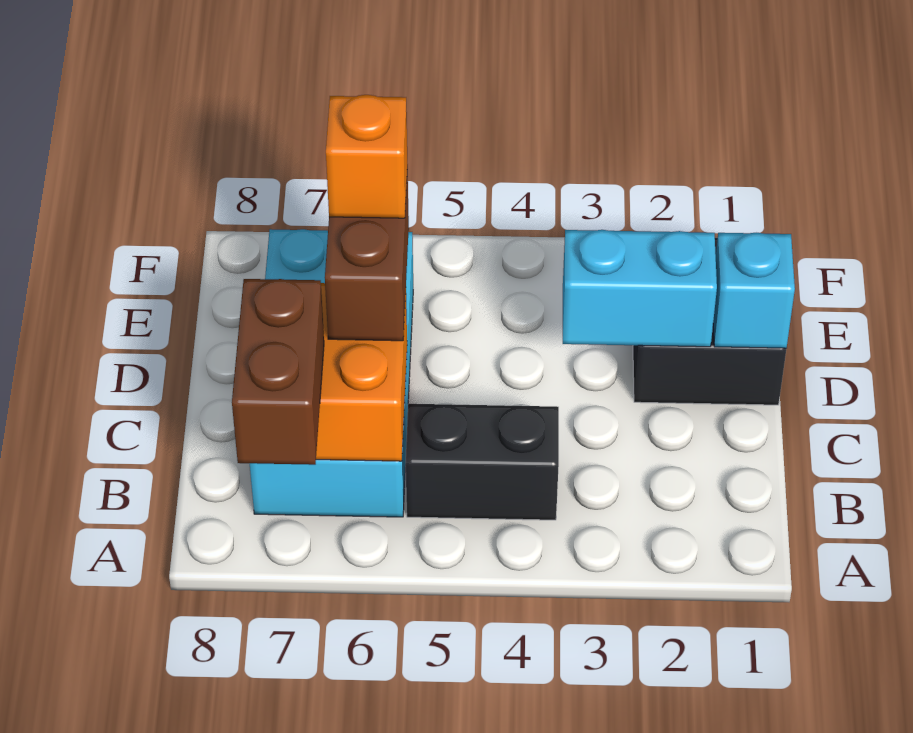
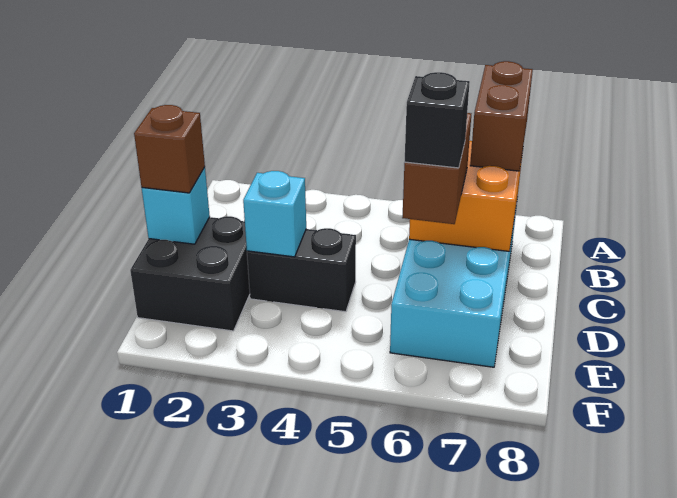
black 1x2 brick [406,404,559,520] -> black 1x2 brick moved to [247,228,356,312]
none -> brown 1x1 brick [134,105,205,193]
cyan 1x2 brick [563,230,717,347] -> cyan 1x1 brick [243,171,306,257]
orange 1x1 brick [326,95,407,218] -> black 1x1 brick [405,72,470,168]

